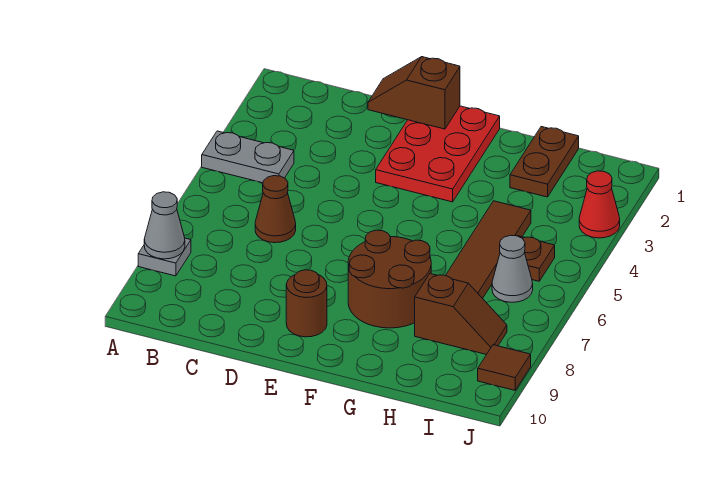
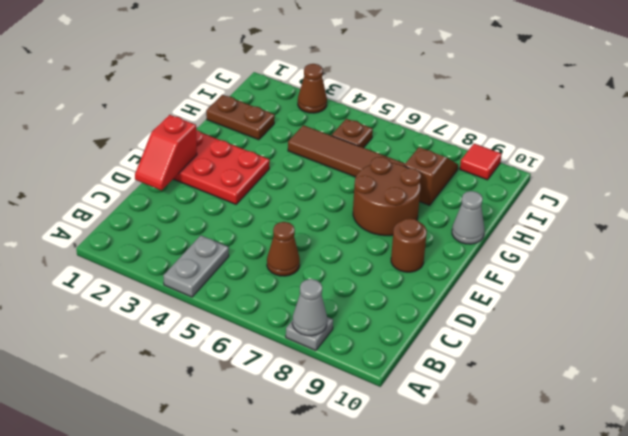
brown 1x2 slope [368,57,460,129] -> red 1x2 slope [135,115,197,190]
grey 1x1 cone [492,235,533,302] -> grey 1x1 cone moved to [452,191,485,244]
red 1x1 cone [579,171,620,238] -> brown 1x1 cone [298,64,327,113]
brown 1x1 tile [478,345,531,390] -> red 1x1 tile [460,144,502,180]

